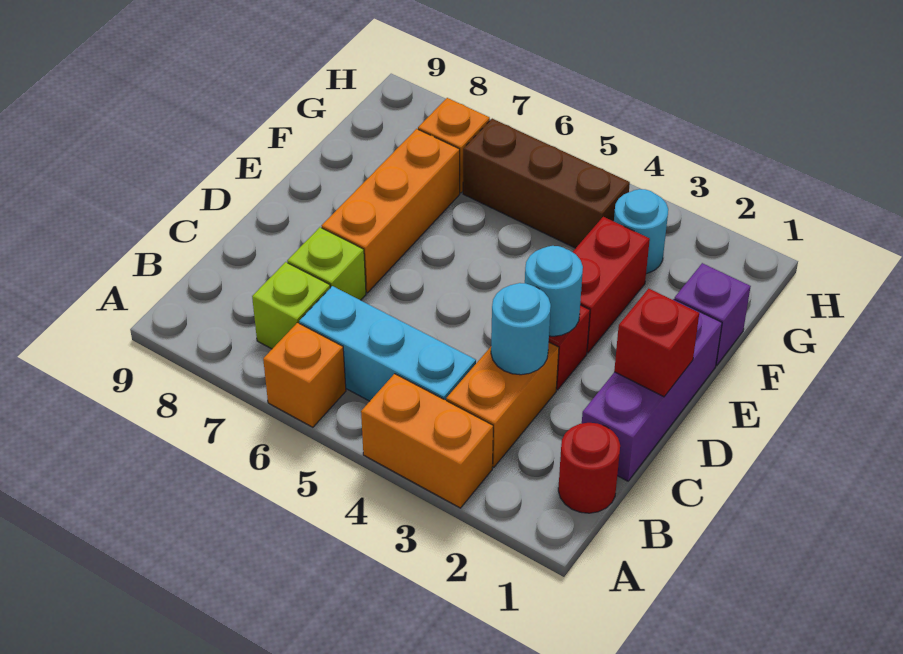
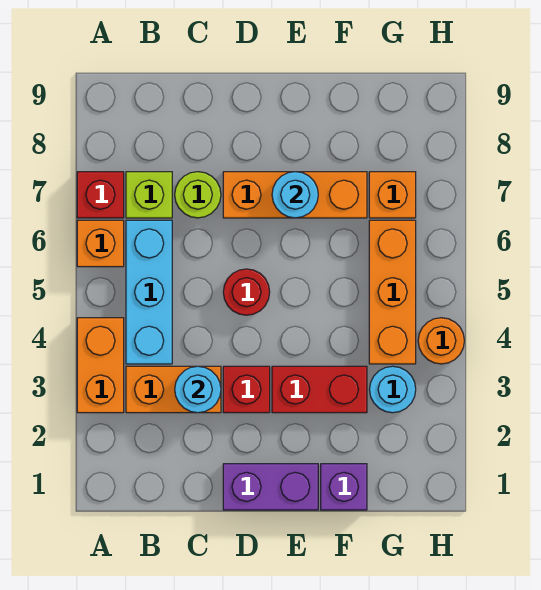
red 1x1 round brick [558,423,620,513] -> red 1x1 round brick moved to [223,269,270,315]
purple 1x3 brick [582,299,722,481] -> purple 1x2 brick [223,464,318,510]
lime 1x1 brick [287,227,366,300] -> lime 1x1 round brick [175,172,221,218]
red 1x1 brick [614,289,699,397] -> red 1x1 brick moved to [77,172,124,218]
cyan 1x1 round brick [525,246,583,336] -> cyan 1x1 round brick moved to [272,172,318,218]
brown 1x3 brick [463,119,630,248] -> orange 1x3 brick [369,220,416,364]
none -> orange 1x1 round brick [418,318,464,364]

